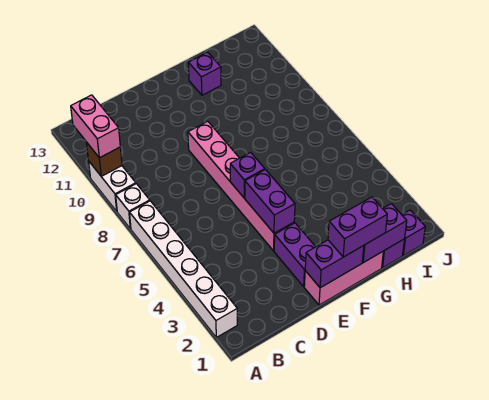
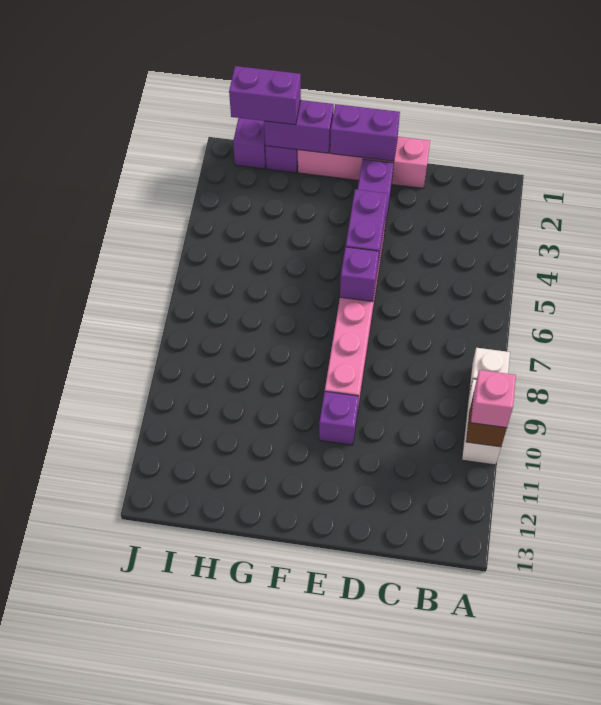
white 1x6 brick [130,201,237,337] -> none
pink 1x2 brick [71,95,120,158] -> pink 1x1 brick [471,370,516,428]
pink 1x3 brick [304,252,383,305] -> pink 1x4 brick [298,137,430,188]
purple 1x2 brick [328,197,387,257] -> purple 1x2 brick moved to [229,66,301,125]
purple 1x1 brick [189,52,221,95] -> purple 1x1 brick moved to [319,391,359,445]

